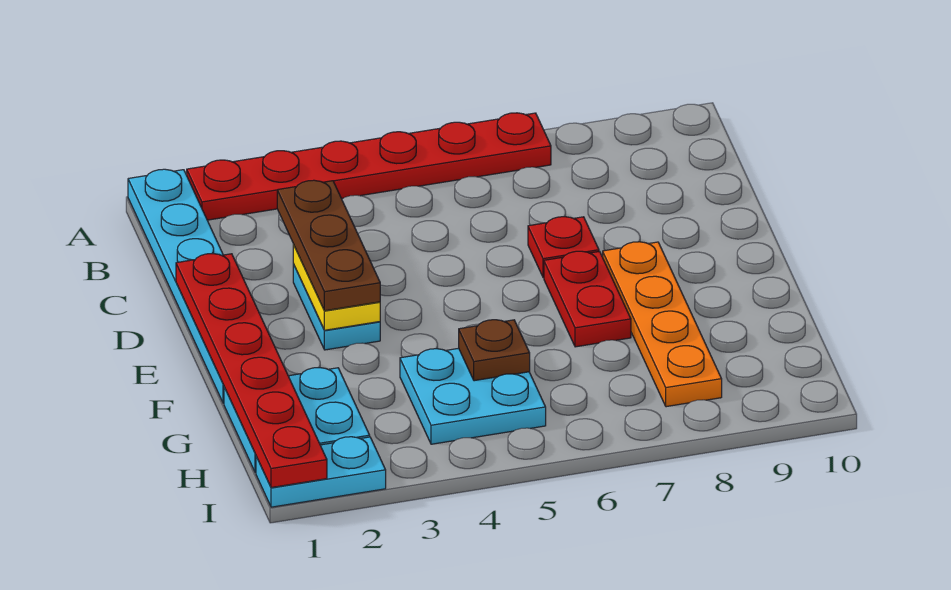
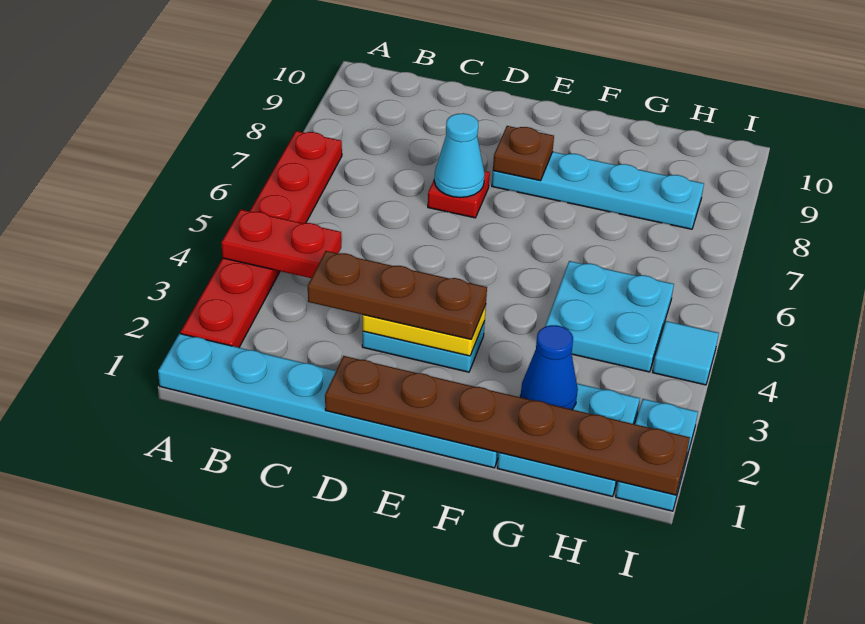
red 1x6 plate [176,254,327,488] -> brown 1x6 plate [325,356,690,495]
none -> cyan 1x1 cone [434,113,485,198]
red 1x2 plate [544,251,631,347] -> red 1x2 plate moved to [221,210,341,278]
orange 1x4 plate [603,242,722,407] -> cyan 1x4 plate [492,152,704,229]
none -> blue 1x1 cone [521,325,578,409]
brown 1x1 plate [459,320,530,381] -> brown 1x1 plate moved to [493,126,554,181]
none -> cyan 1x1 tile [653,321,719,385]

